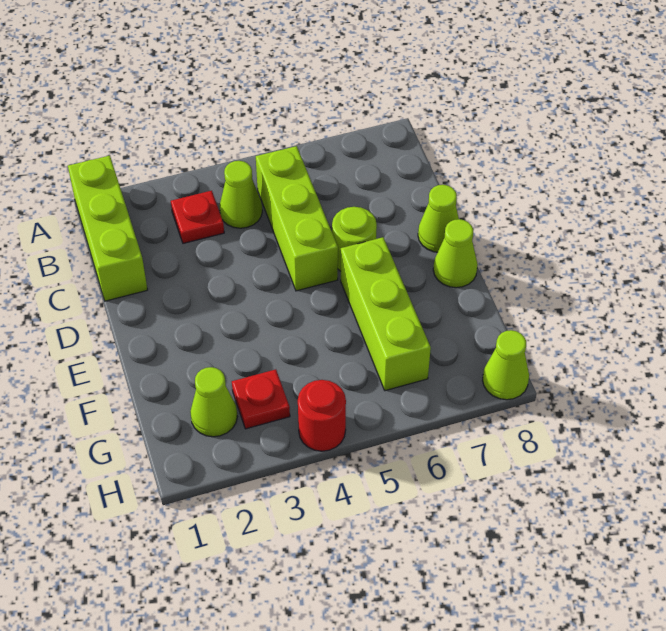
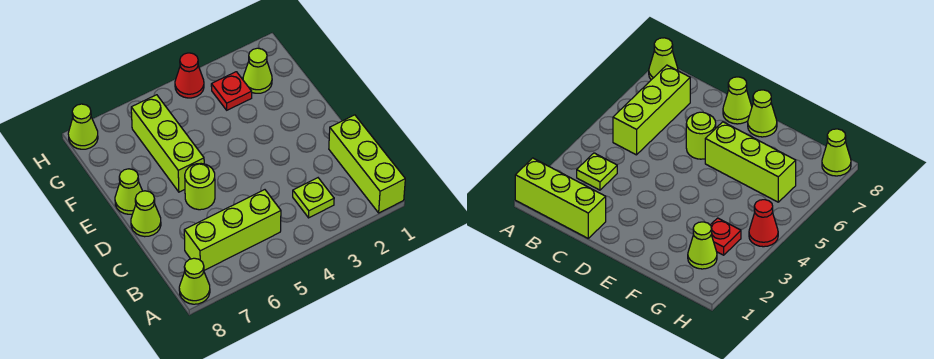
red 1x1 plate [171,191,224,243] -> lime 1x1 plate [293,178,334,218]
lime 1x1 cone [219,161,262,228] -> lime 1x1 cone moved to [179,258,210,304]
lime 1x3 brick [256,146,338,291] -> lime 1x3 brick turned to [184,190,281,270]
red 1x1 round brick [298,380,346,451] -> red 1x1 cone [175,53,204,98]

